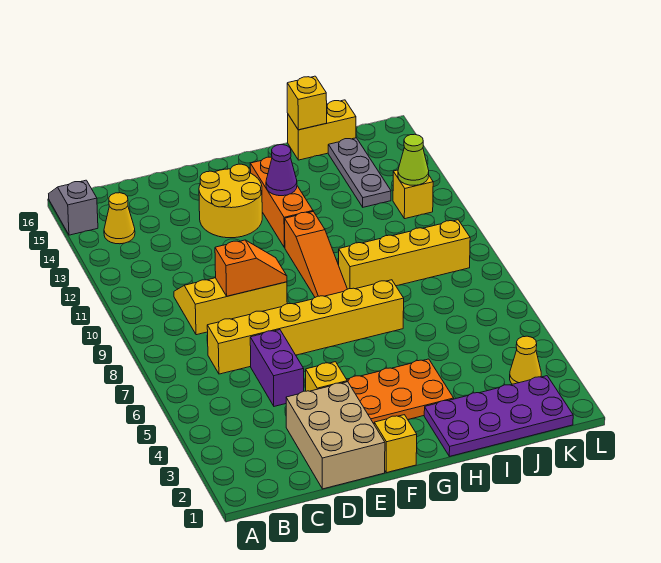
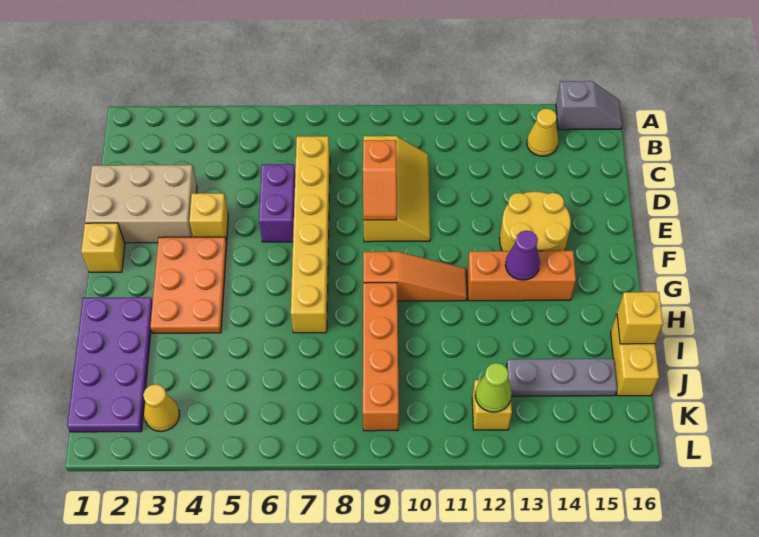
purple 1x2 brick [250,330,304,406] -> purple 1x2 brick turned to [259,164,295,242]
orange 1x3 slope [285,212,347,297] -> orange 1x3 slope turned to [363,252,467,301]
yellow 1x4 brick [339,220,470,289] -> orange 1x4 brick [363,283,399,431]

